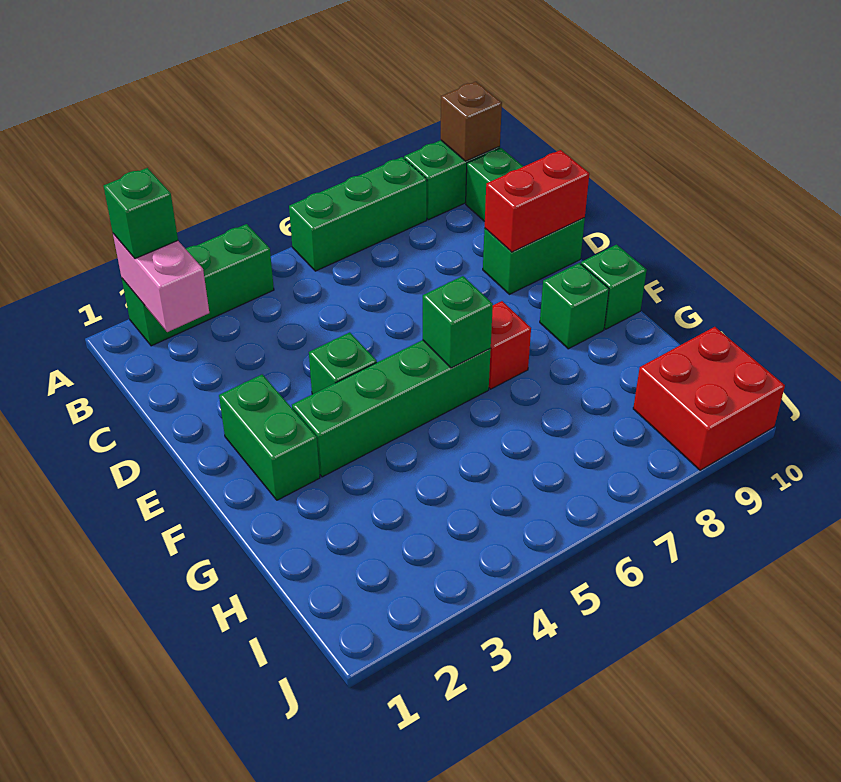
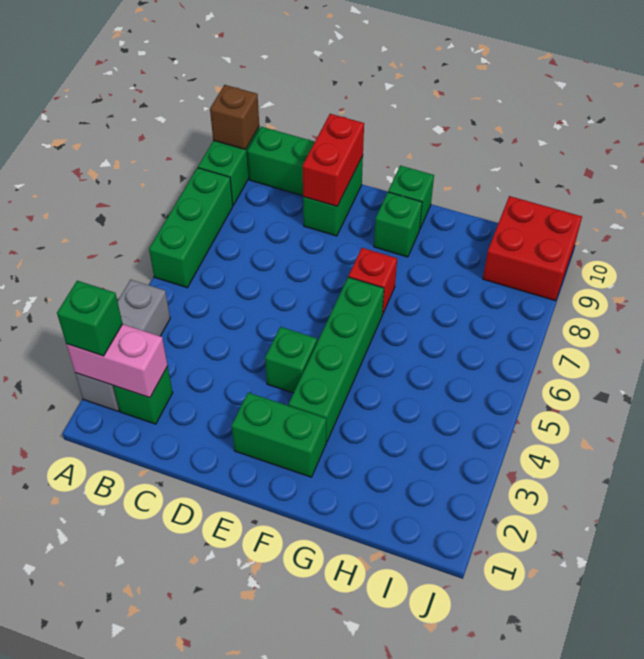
green 1x3 brick [122,224,274,346] -> grey 1x3 brick [75,280,170,411]
green 1x1 brick [423,276,493,368] -> green 1x1 brick moved to [113,366,173,424]

